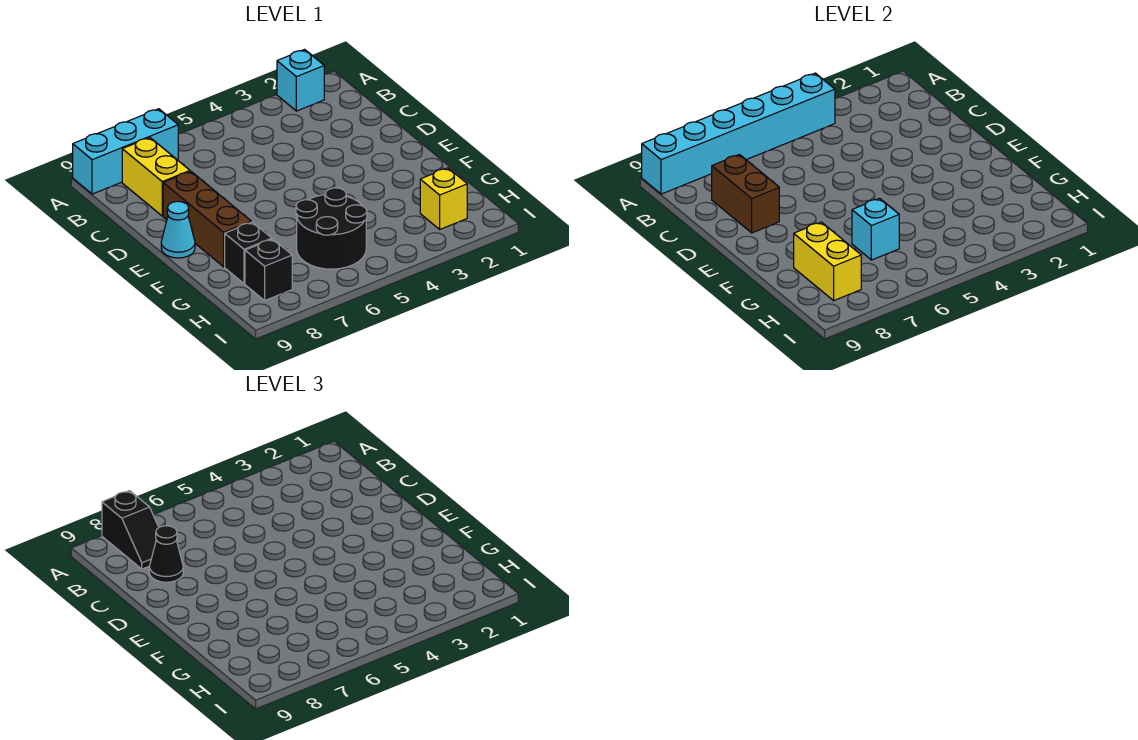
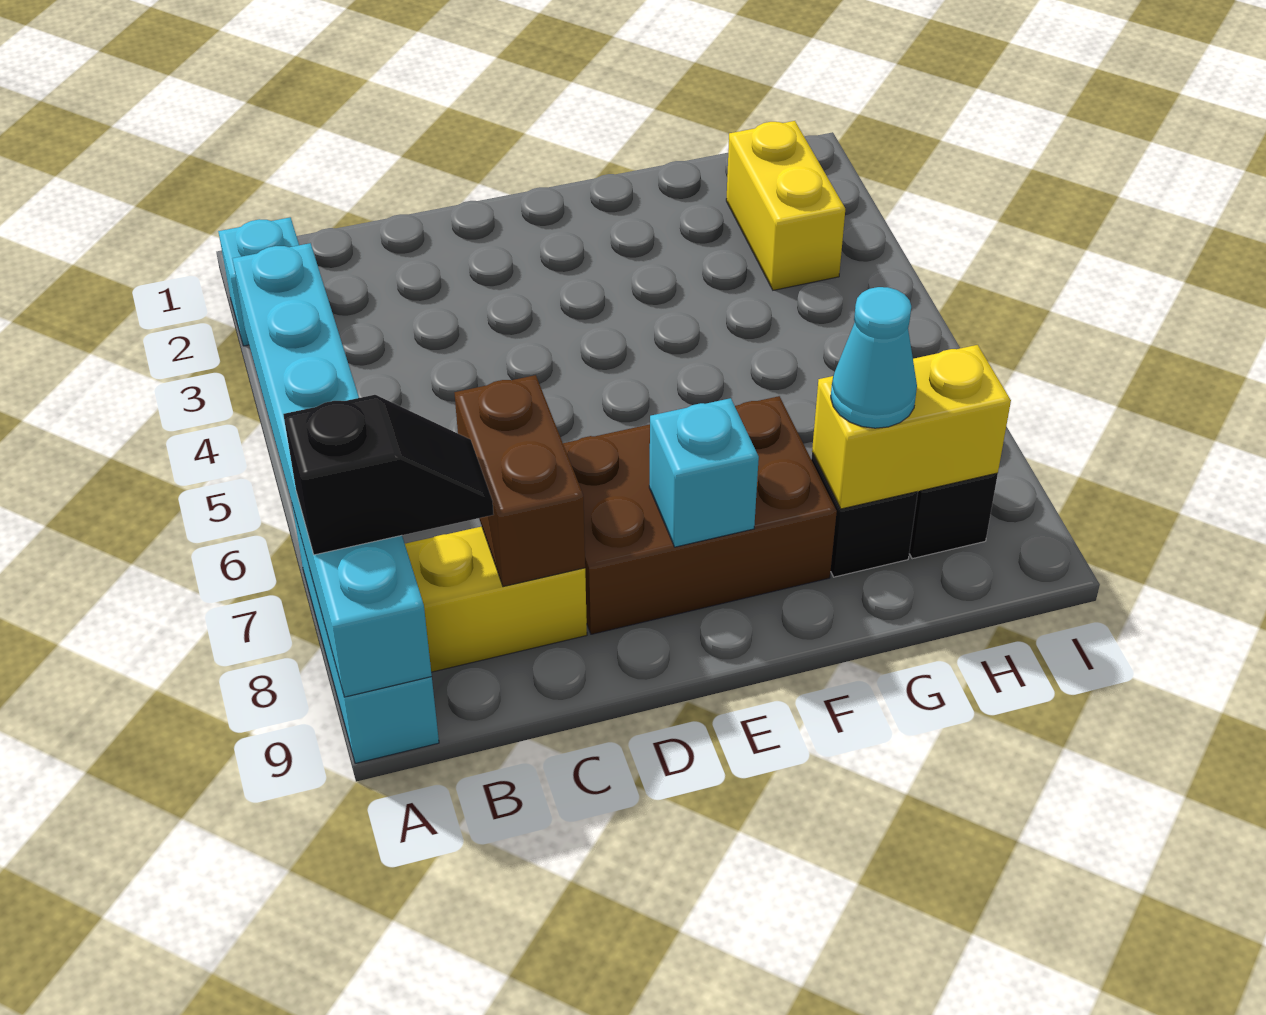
brown 1x2 brick [712,154,779,233] -> brown 1x2 brick turned to [455,375,585,587]
black 1x1 cone [149,526,183,582] -> none
brown 1x3 brick [163,171,251,267] -> brown 2x3 brick [563,396,837,634]
cyan 1x1 cone [161,201,195,258] -> cyan 1x1 cone moved to [831,287,917,428]
black 2x2 round brick [296,188,367,269] -> none
cyan 1x1 brick [852,198,899,260] -> cyan 1x1 brick moved to [649,398,759,547]
yellow 1x1 brick [420,168,467,229] -> yellow 1x2 brick [726,121,845,290]

